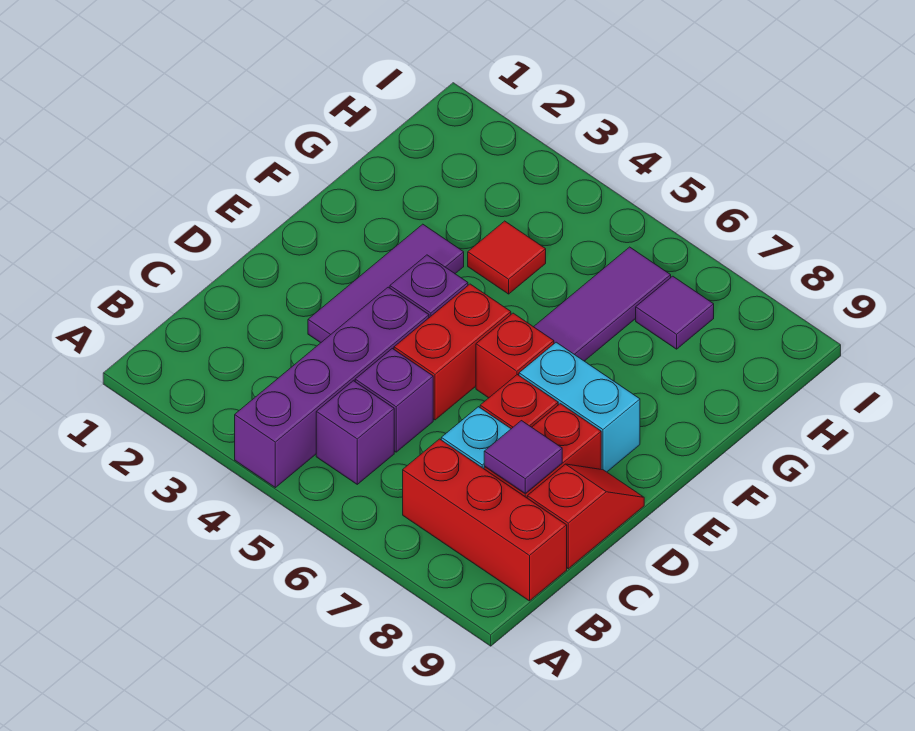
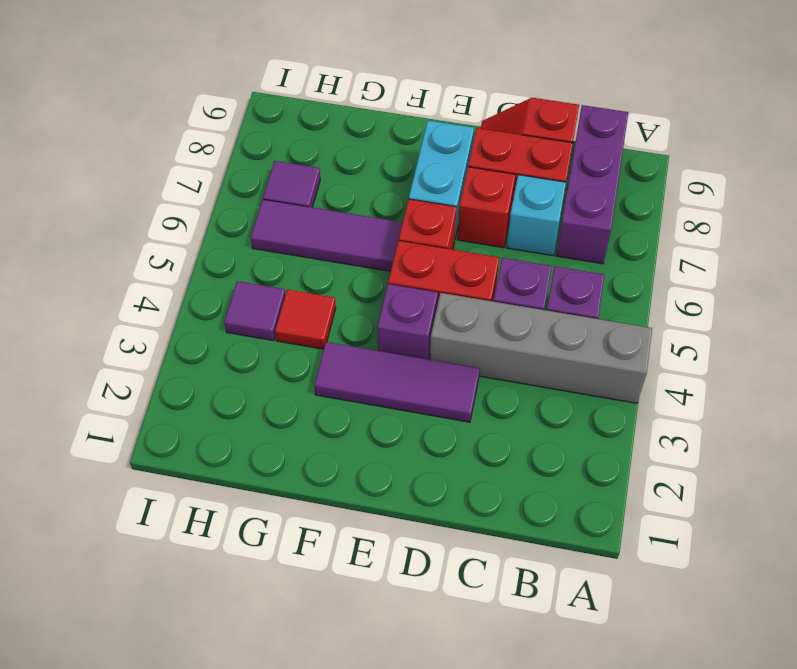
purple 1x4 brick [235,287,429,488] -> grey 1x4 brick [430,293,652,403]
red 1x3 brick [403,439,567,601] -> purple 1x3 brick [556,105,628,264]
purple 1x1 tile [484,421,562,494] -> purple 1x1 tile moved to [224,281,285,341]

